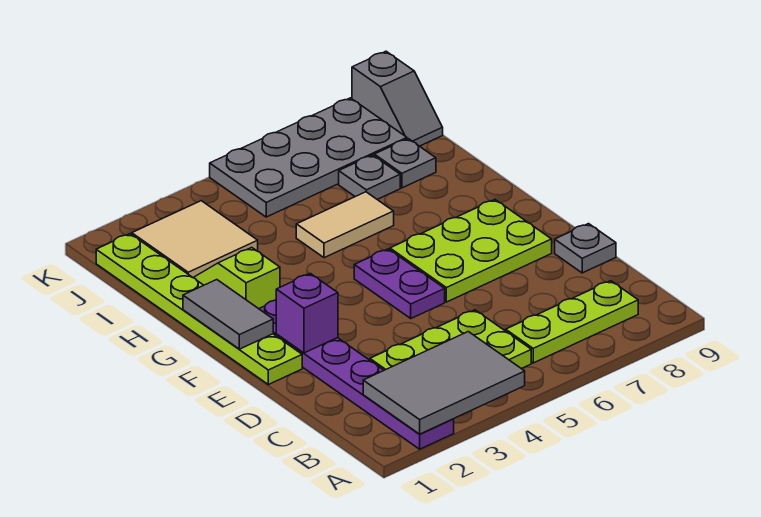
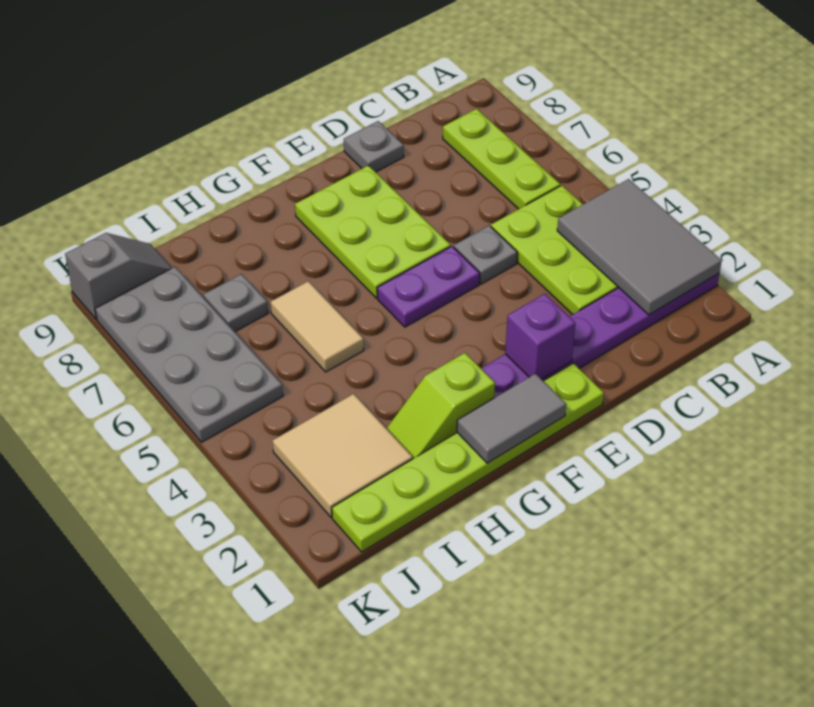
grey 1x1 plate [374,139,436,188] -> grey 1x1 plate moved to [454,226,517,284]

